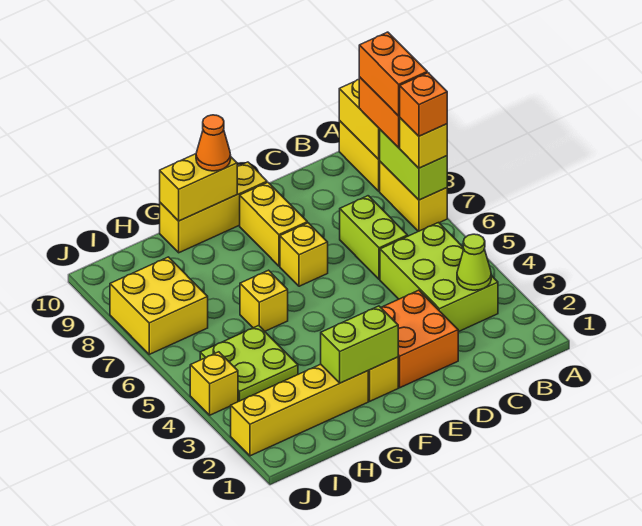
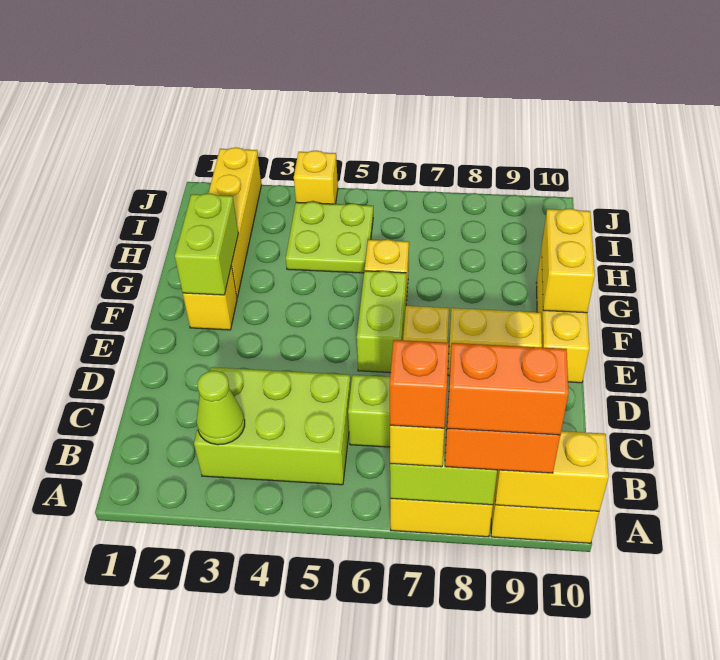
orange 2x2 brick [381,290,458,388] -> none
none -> lime 1x2 brick [357,271,406,373]
orange 1x1 cone [196,115,231,171] -> none
yellow 2x2 brick [110,257,208,354] -> none

